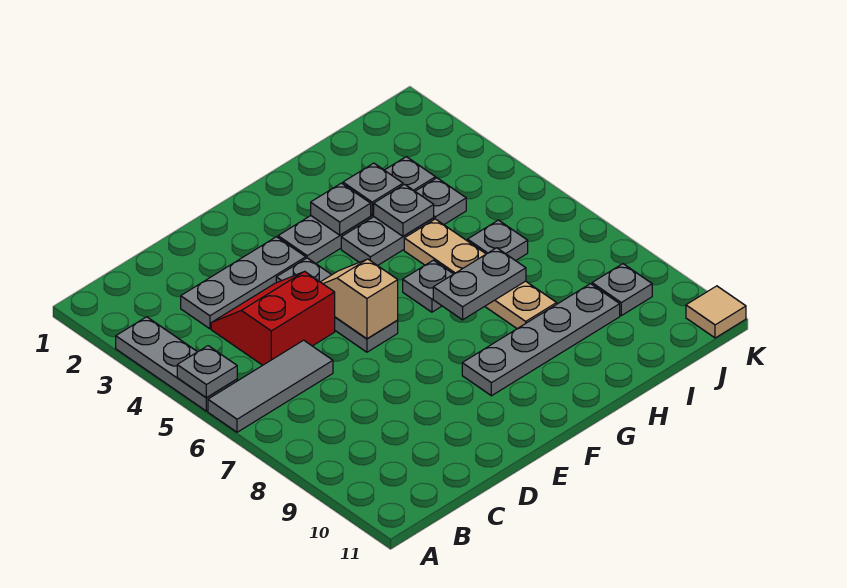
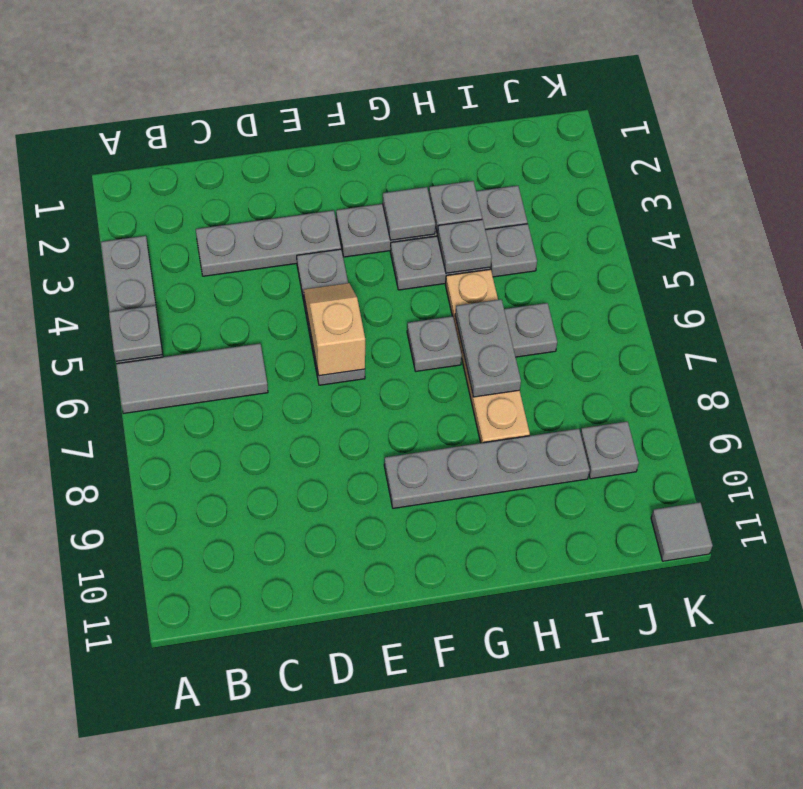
red 2x2 slope [211,271,335,365] -> none
grey 1x1 plate [311,183,371,235] -> grey 1x1 tile [383,187,435,240]
grey 1x2 plate [433,248,526,320] -> grey 1x2 plate turned to [455,299,521,397]
tan 1x1 tile [686,286,746,338] -> grey 1x1 tile [651,502,713,561]

